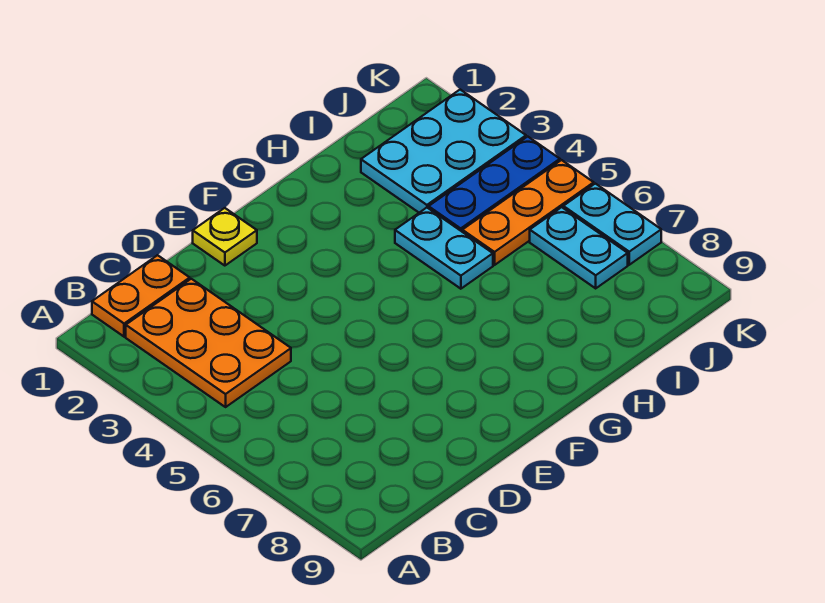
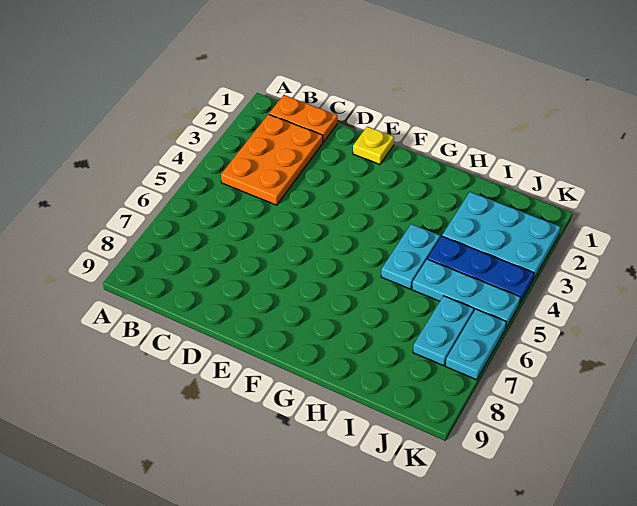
orange 1x3 plate [462,160,594,265] -> cyan 1x3 plate [412,259,520,329]

